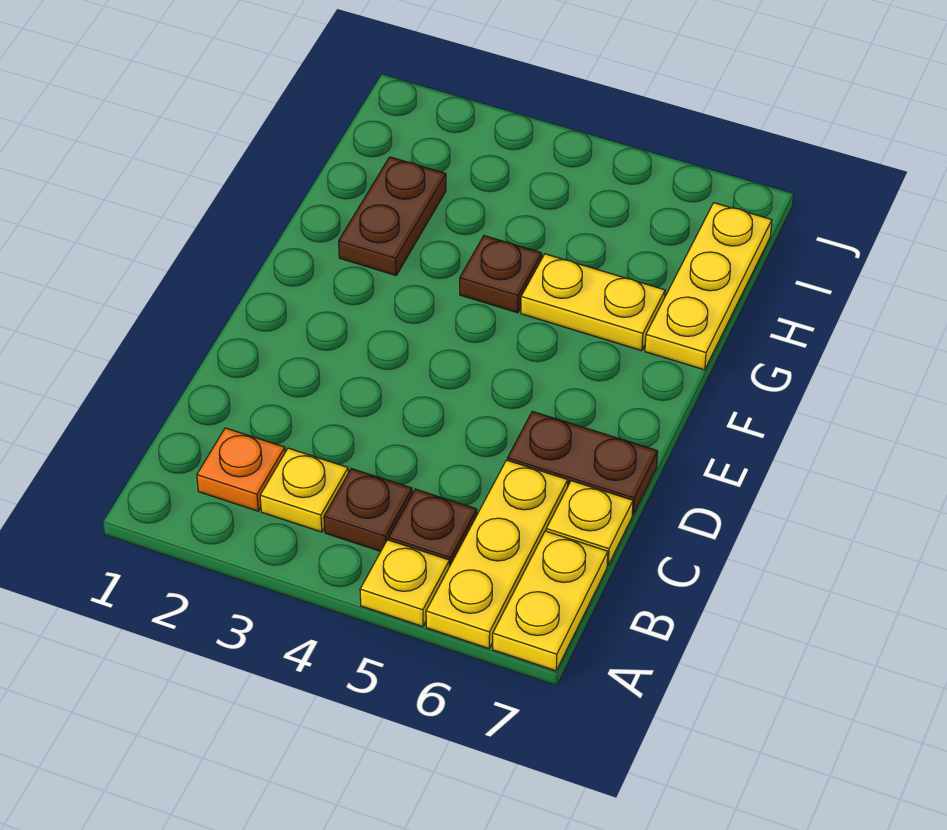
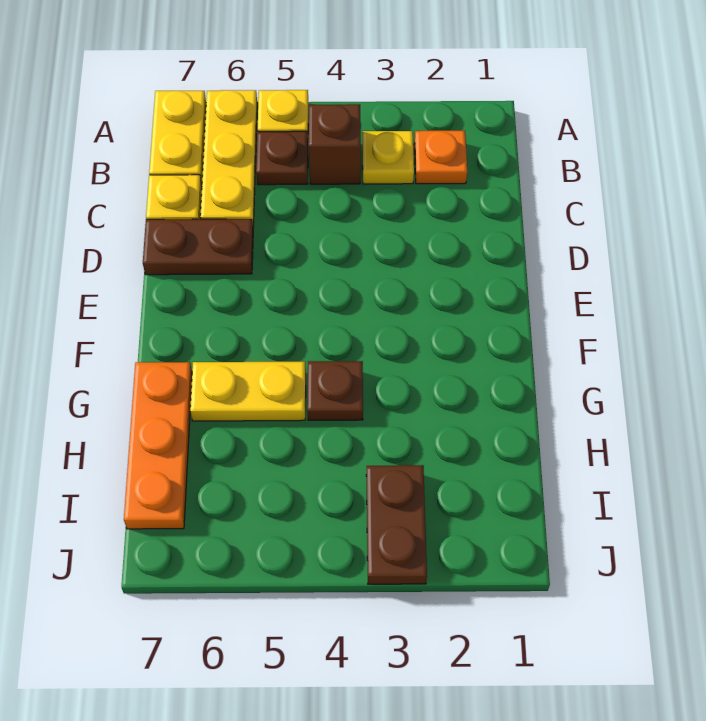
brown 1x1 plate [324,469,412,551] -> brown 1x1 brick [309,104,361,184]
brown 1x2 plate [339,157,446,275] -> brown 1x2 plate moved to [366,465,427,584]
yellow 1x3 plate [645,203,772,370] -> orange 1x3 plate [124,362,192,529]

